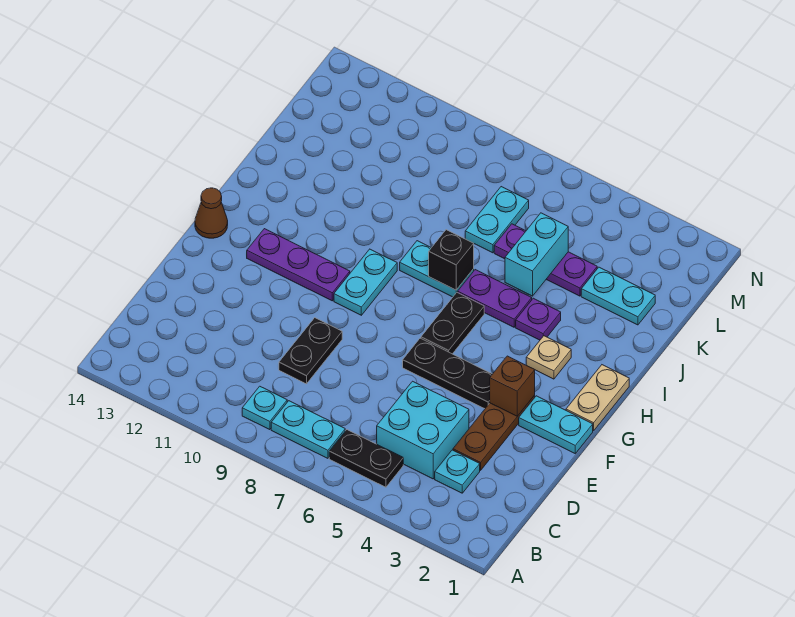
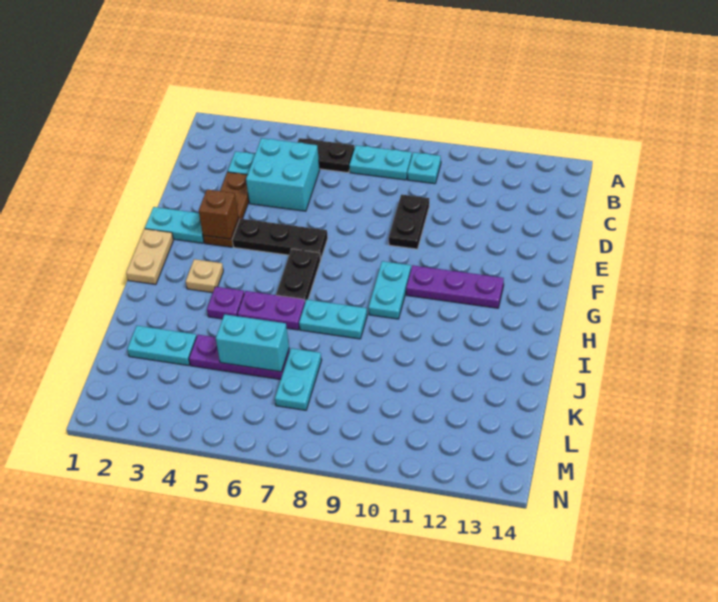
brown 1x1 cone [195,188,228,238] -> none
black 1x1 brick [429,230,474,290] -> none
cyan 1x2 brick [505,213,568,296] -> cyan 1x2 brick turned to [216,314,289,372]

